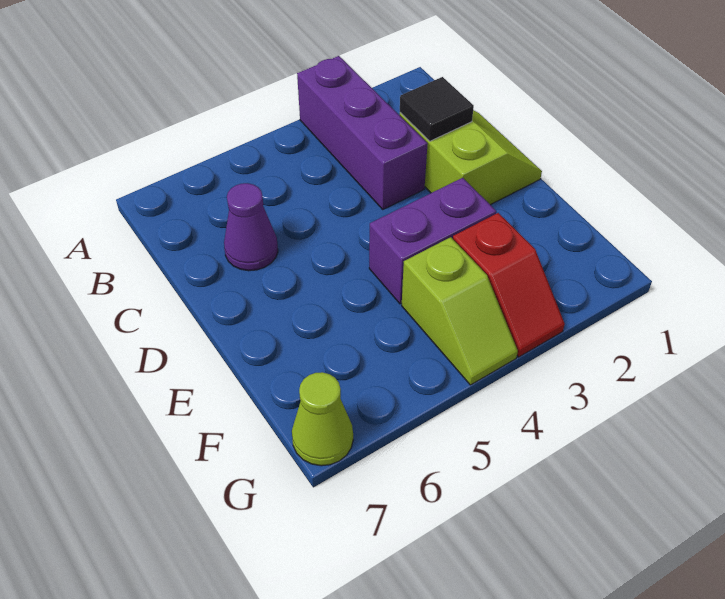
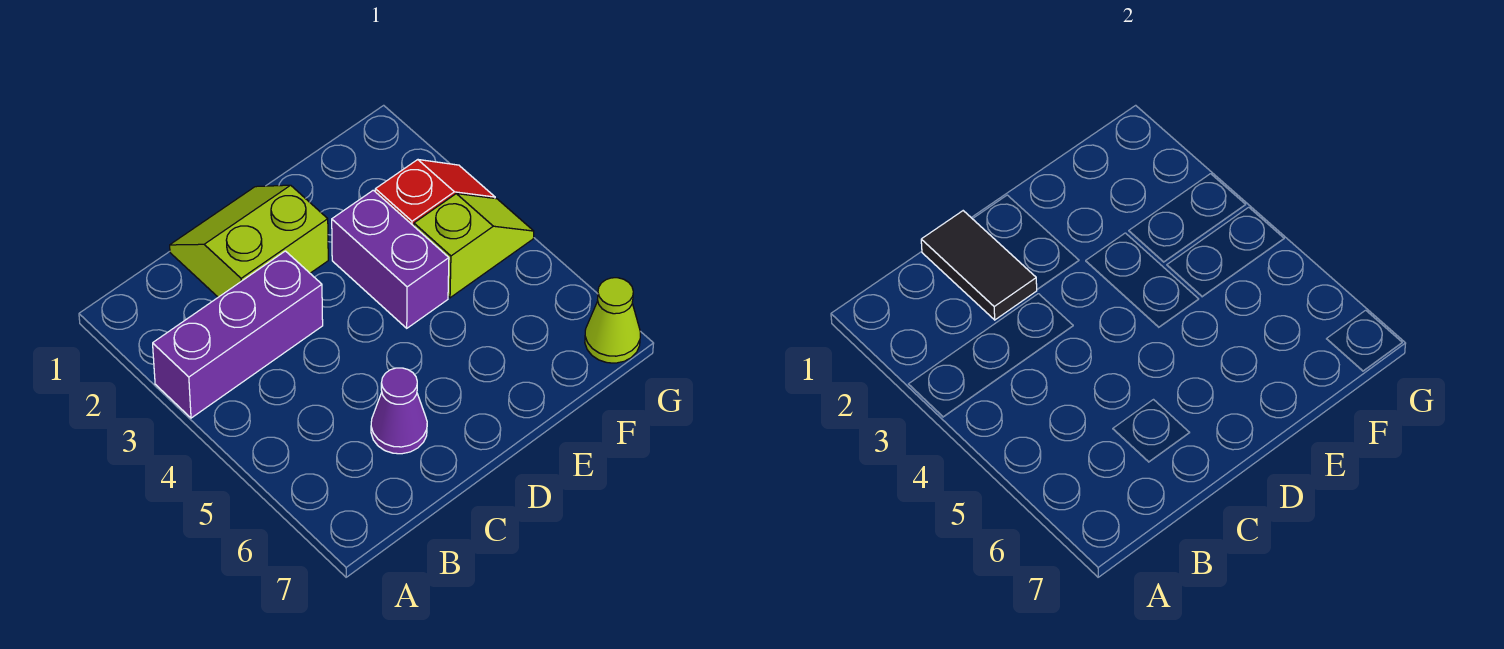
black 1x1 tile [400,77,474,141] -> black 1x2 tile [921,211,1037,320]

